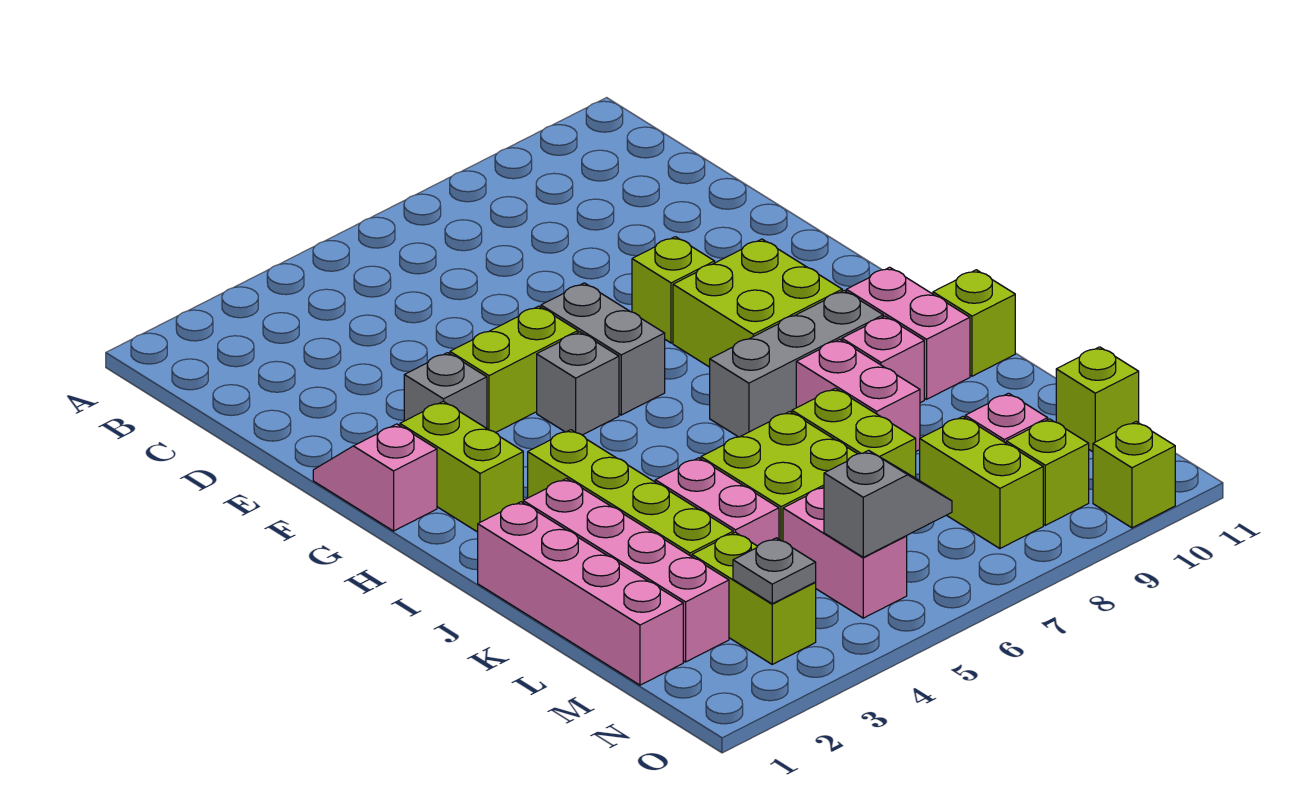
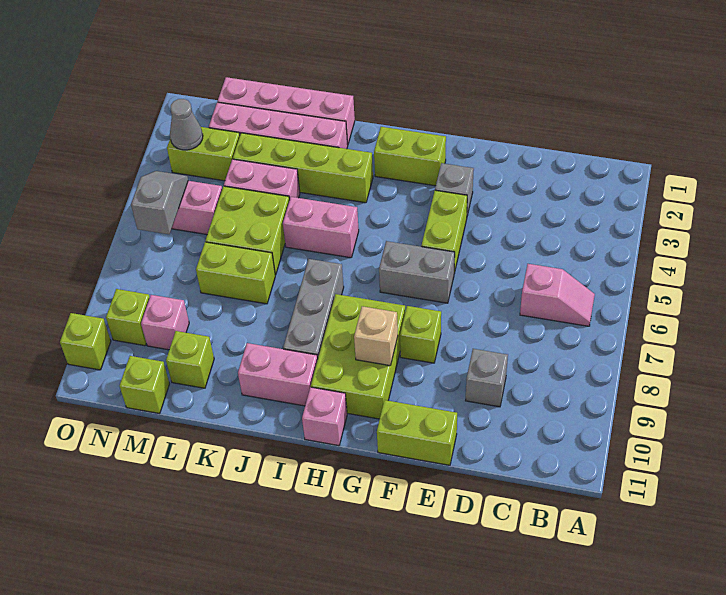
pink 1x2 slope [313,424,437,531] -> pink 1x2 slope moved to [520,264,595,326]
grey 1x1 brick [537,332,619,435] -> grey 1x1 brick moved to [465,349,508,407]
lime 2x2 brick [673,239,842,367] -> lime 2x3 brick [311,294,405,419]
none -> tan 1x1 brick [354,306,398,366]
pink 1x2 brick [796,339,920,451] -> pink 1x2 brick moved to [283,197,359,258]
pink 1x1 brick [842,316,924,403] -> pink 1x1 brick moved to [302,387,347,446]
lime 1x1 brick [933,270,1015,376] -> lime 1x1 brick moved to [166,331,214,388]
lime 1x2 brick [920,417,1043,549] -> lime 1x2 brick moved to [377,400,457,465]
grey 1x1 plate [733,538,816,604] -> grey 1x1 cone [170,99,203,150]
grey 1x2 slope [824,450,952,557] -> grey 1x2 slope turned to [131,171,188,234]

